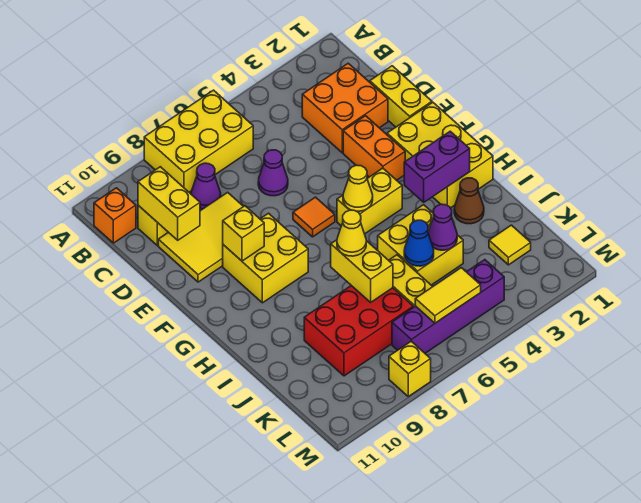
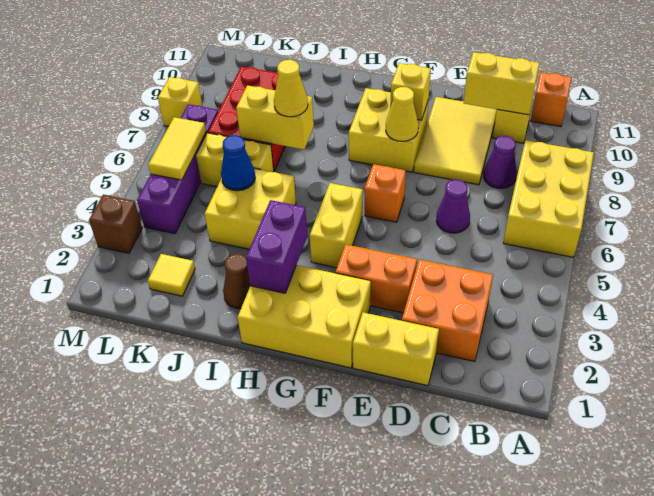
orange 1x1 tile [293,197,335,237] -> orange 1x1 brick [365,164,406,222]
yellow 1x1 cone [343,165,373,211] -> yellow 1x1 cone moved to [386,87,418,141]
purple 1x1 cone [428,204,457,250] -> none
none -> brown 1x1 brick [89,195,142,253]

